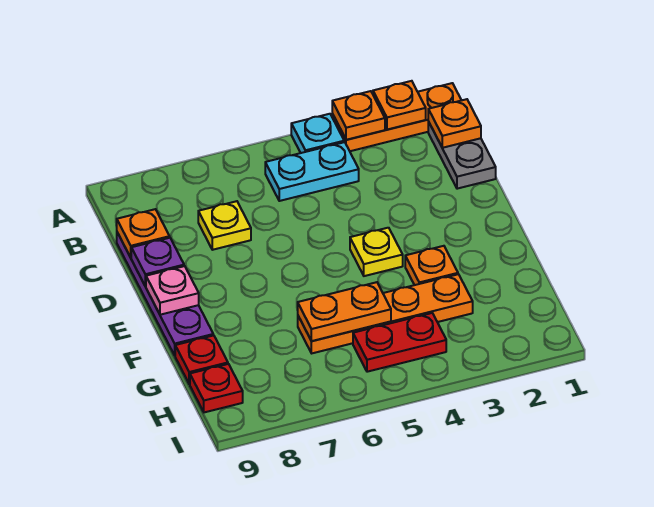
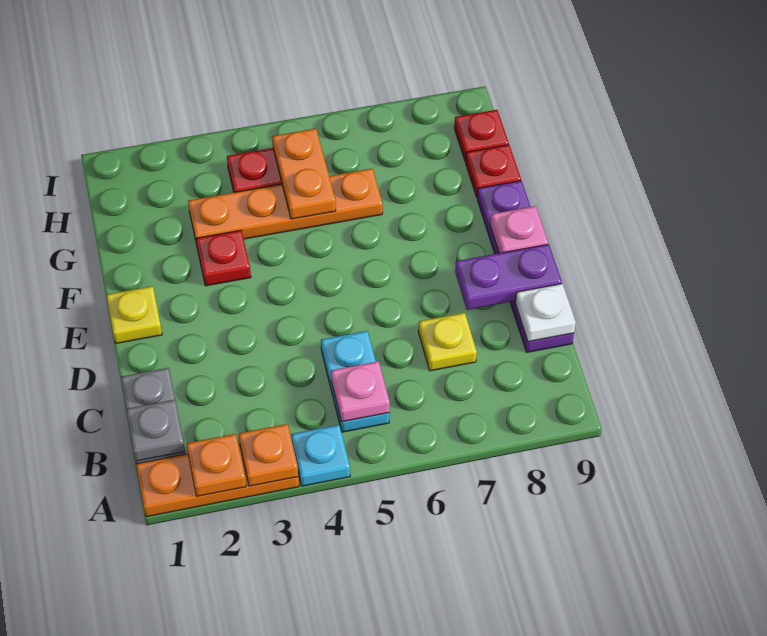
orange 1x1 plate [428,99,481,148] -> grey 1x1 plate [126,400,185,461]
cyan 1x2 plate [265,142,359,201] -> cyan 1x2 plate turned to [321,331,390,432]
none -> pink 1x1 plate [331,361,390,422]
orange 1x1 plate [117,209,170,258] -> white 1x1 plate [515,284,576,342]
purple 1x1 plate [131,238,184,286] -> purple 1x2 plate [455,244,562,310]
yellow 1x1 plate [350,228,403,276] -> yellow 1x1 plate moved to [106,286,162,343]
orange 1x1 plate [405,246,458,285] -> red 1x1 plate [196,230,251,286]
orange 1x2 plate [298,282,391,341] -> orange 1x2 plate turned to [272,129,336,219]

